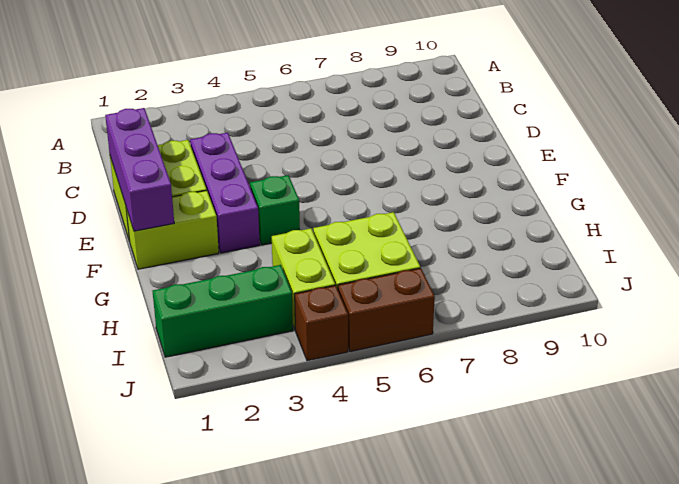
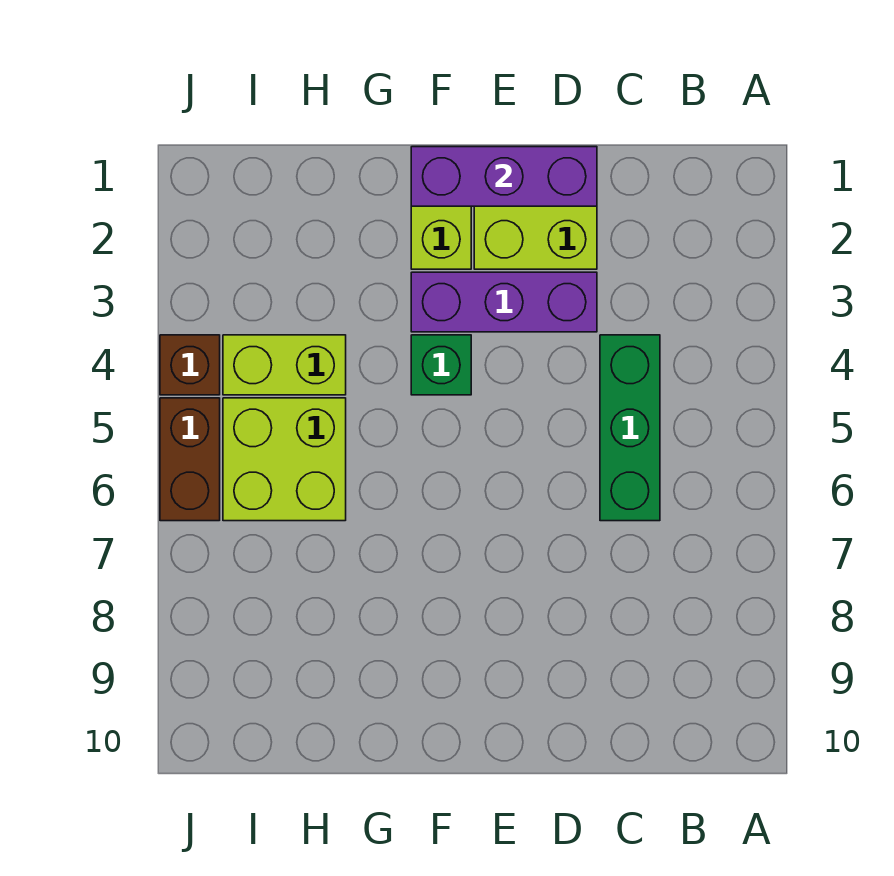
green 1x3 brick [153,265,293,357] -> green 1x3 brick moved to [600,335,660,521]

